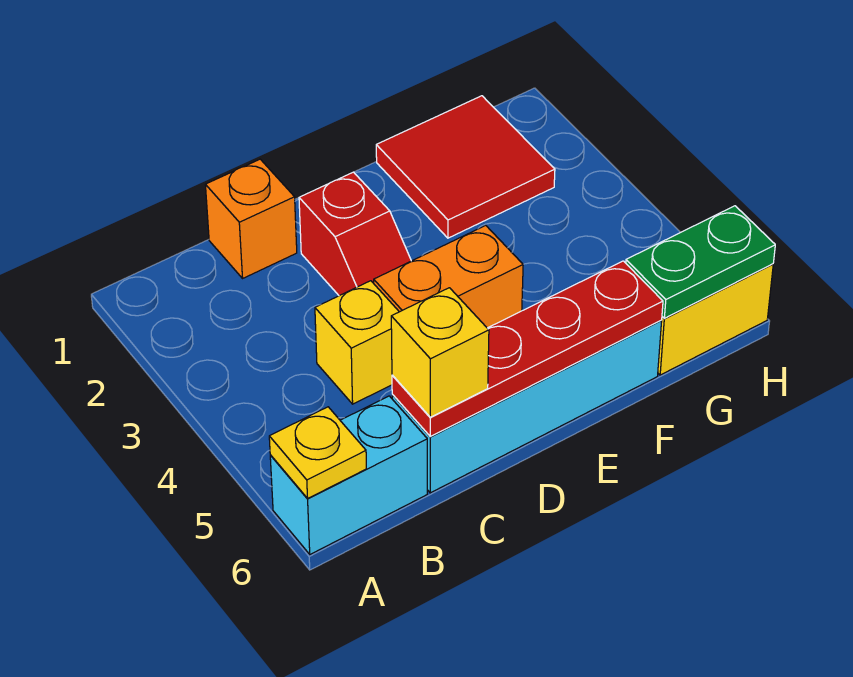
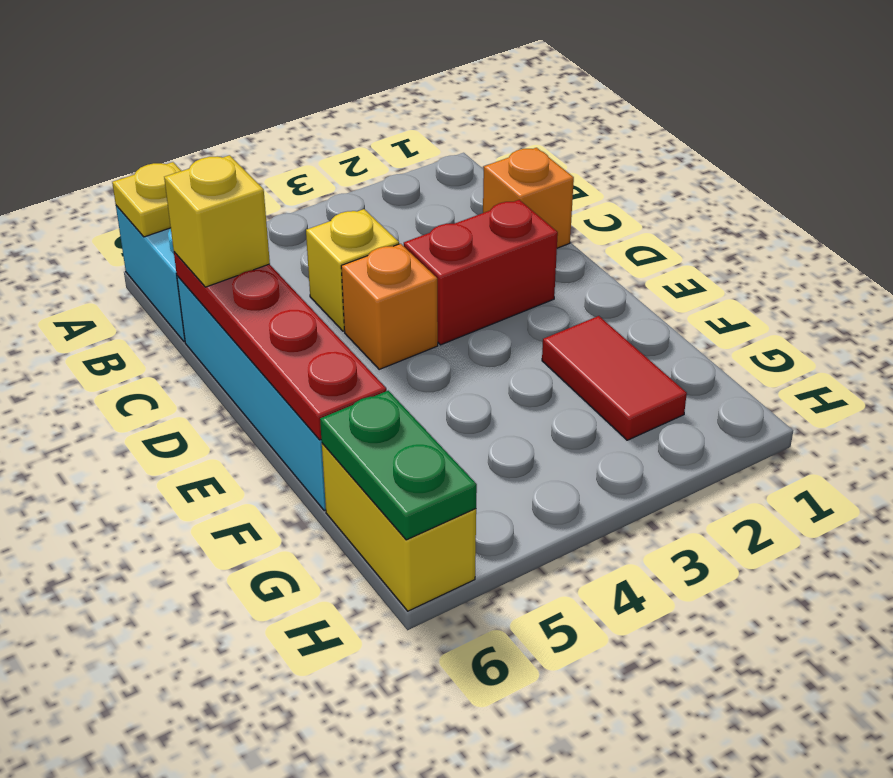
red 1x2 slope [299,172,411,296] -> red 1x2 brick [404,200,558,345]
orange 1x2 brick [374,225,523,328] -> orange 1x1 brick [341,244,438,369]
red 2x2 tile [376,96,555,238] -> red 1x2 tile [542,316,687,440]

